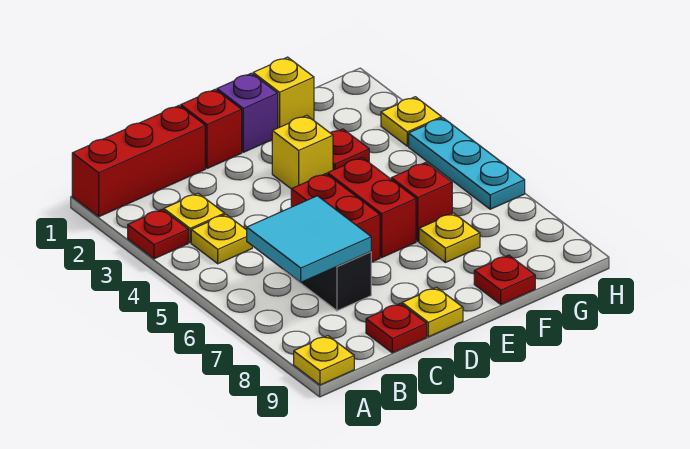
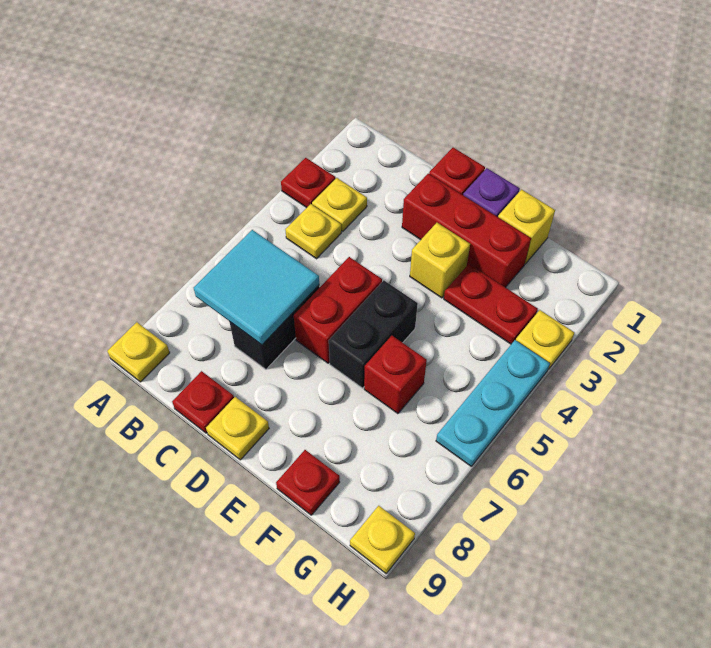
red 1x3 brick [72,106,205,217] -> red 1x3 brick moved to [402,174,531,288]
red 1x2 brick [328,158,416,257] -> black 1x2 brick [329,281,418,388]
red 1x1 plate [331,129,369,170] -> red 1x2 plate [444,264,538,344]
yellow 1x1 plate [419,213,480,263] -> yellow 1x1 plate moved to [350,506,415,574]

